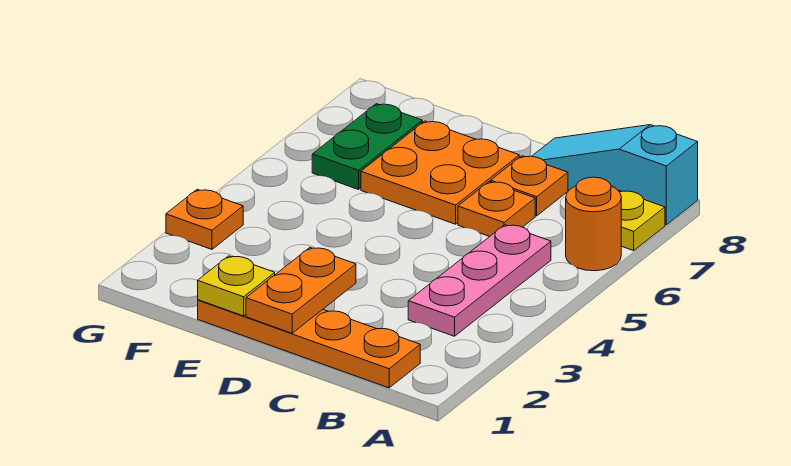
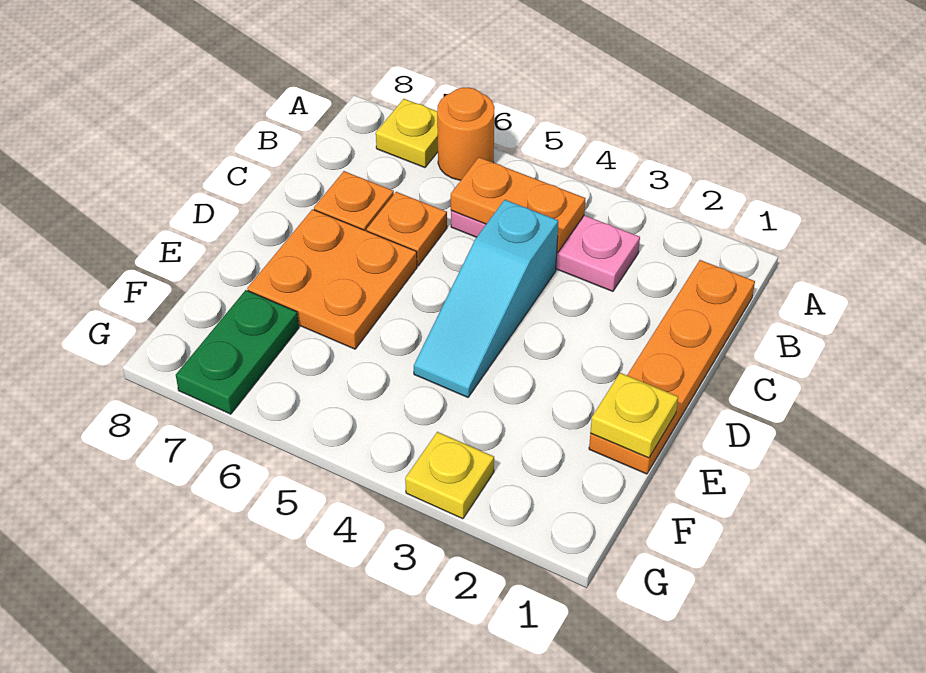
cyan 1x3 slope [531,125,698,225] -> cyan 1x3 slope moved to [414,200,558,397]
orange 1x2 plate [246,248,356,333] -> orange 1x2 plate moved to [451,157,585,252]
green 1x2 plate [312,104,422,190] -> green 1x2 plate turned to [176,290,299,414]
orange 1x1 plate [166,190,243,249] -> yellow 1x1 plate [405,432,494,519]

